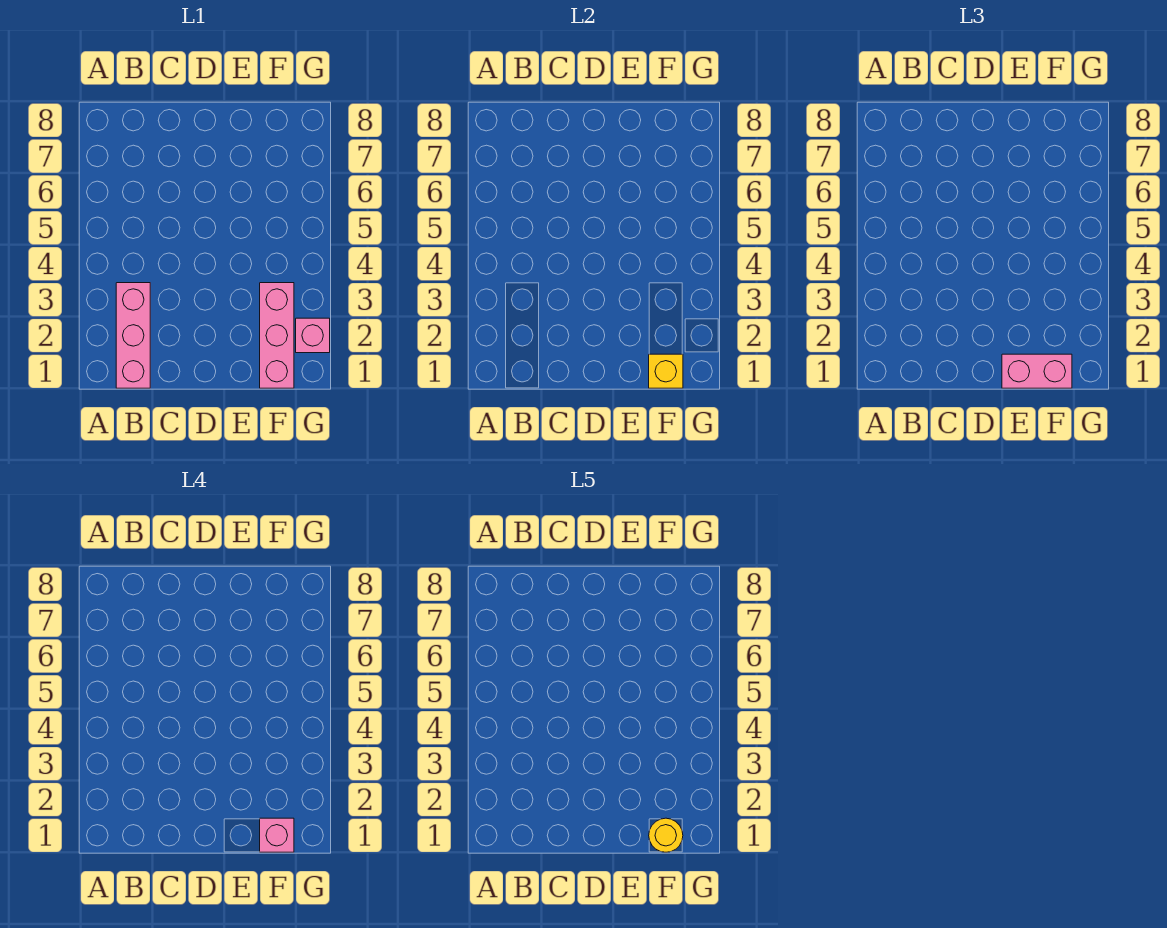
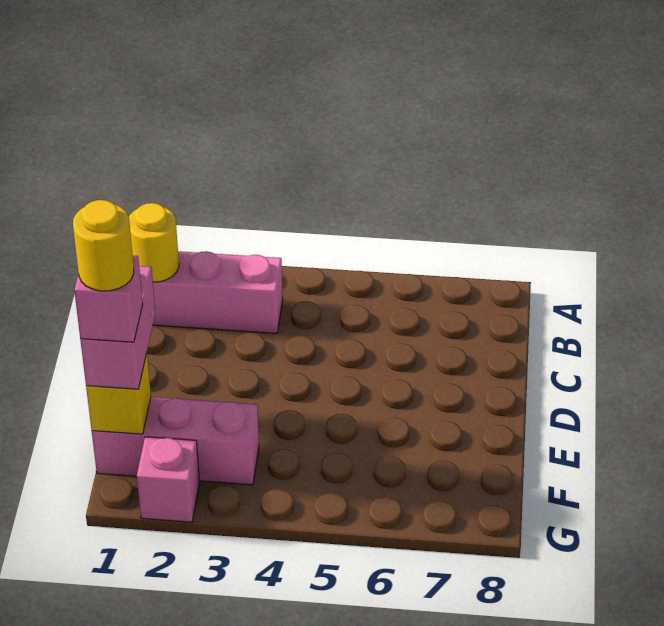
none -> yellow 1x1 round brick [129,203,179,282]

